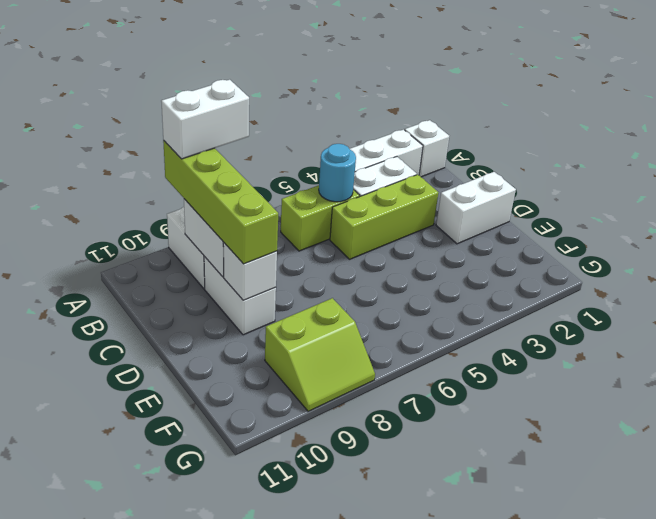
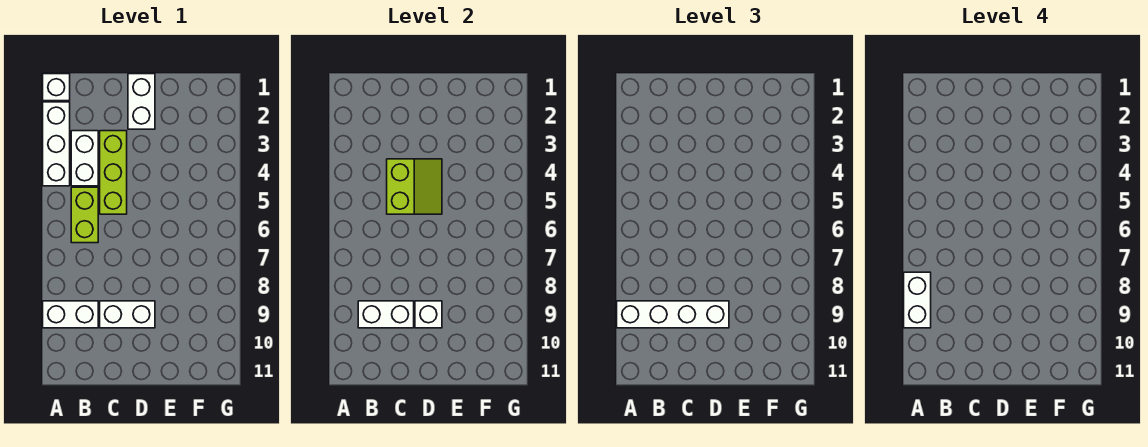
lime 1x4 brick [163,141,278,264] -> white 1x4 brick [617,301,729,328]
cyan 1x1 round brick [319,144,356,202] -> none
lime 2x2 slope [265,298,375,411] -> lime 2x2 slope moved to [387,159,442,214]

